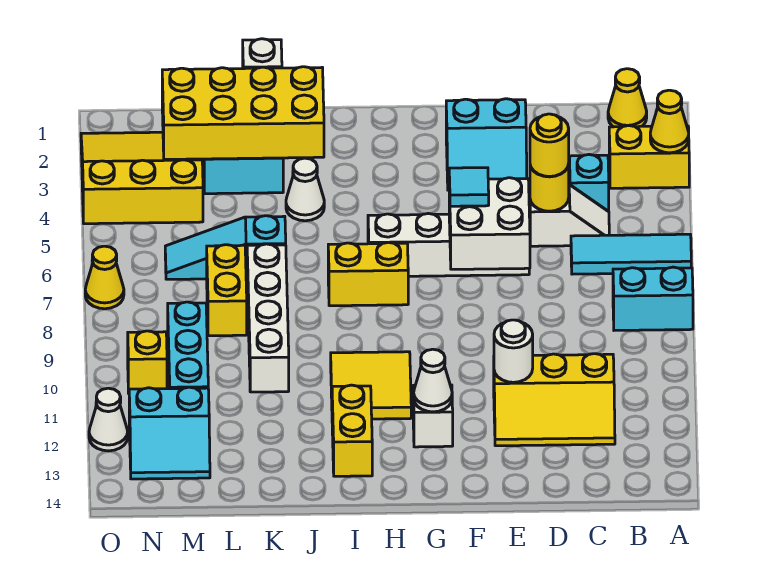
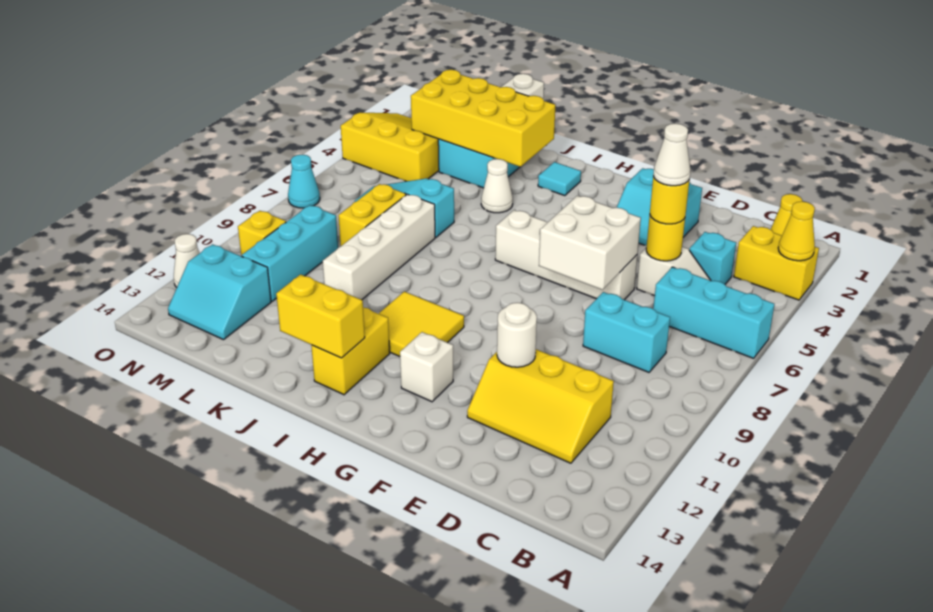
cyan 1x3 tile [571,234,691,274] -> cyan 1x3 brick [653,267,775,358]
cyan 1x2 brick [613,267,693,330] -> cyan 1x2 brick moved to [583,292,670,372]
cyan 1x1 tile [449,168,489,206] -> cyan 1x1 tile moved to [538,162,581,196]
white 1x1 cone [413,349,452,412] -> white 1x1 cone moved to [653,124,690,186]
yellow 1x2 brick [328,242,408,306] -> yellow 1x2 brick moved to [276,274,365,358]
yellow 1x1 cone [85,246,124,309] -> cyan 1x1 cone [288,155,320,208]

